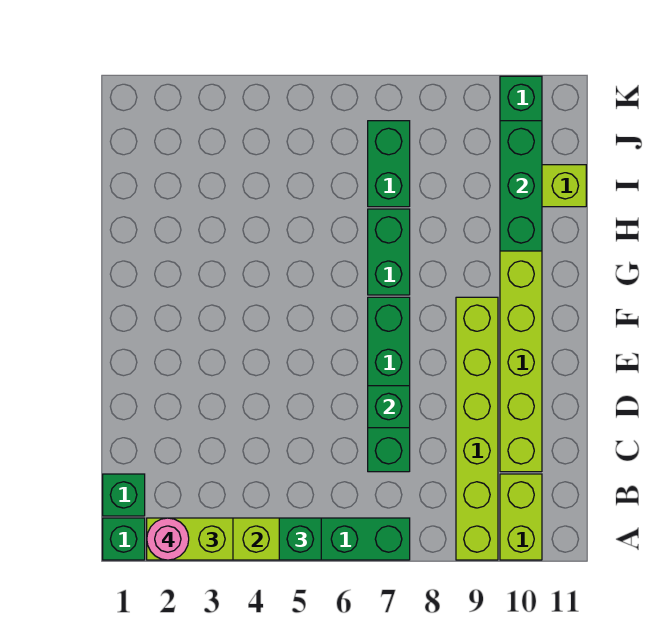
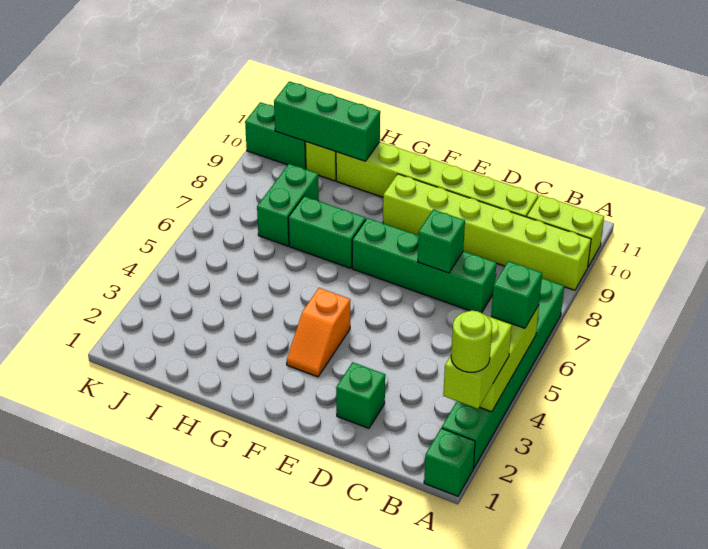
pink 1x1 round brick [147,518,189,560] -> lime 1x1 round brick [451,310,492,372]
green 1x1 brick [103,474,145,516] -> green 1x1 brick moved to [336,362,385,428]
none -> orange 1x2 slope [287,288,350,377]
green 1x2 brick [368,121,410,207] -> green 1x2 brick turned to [257,164,319,246]

